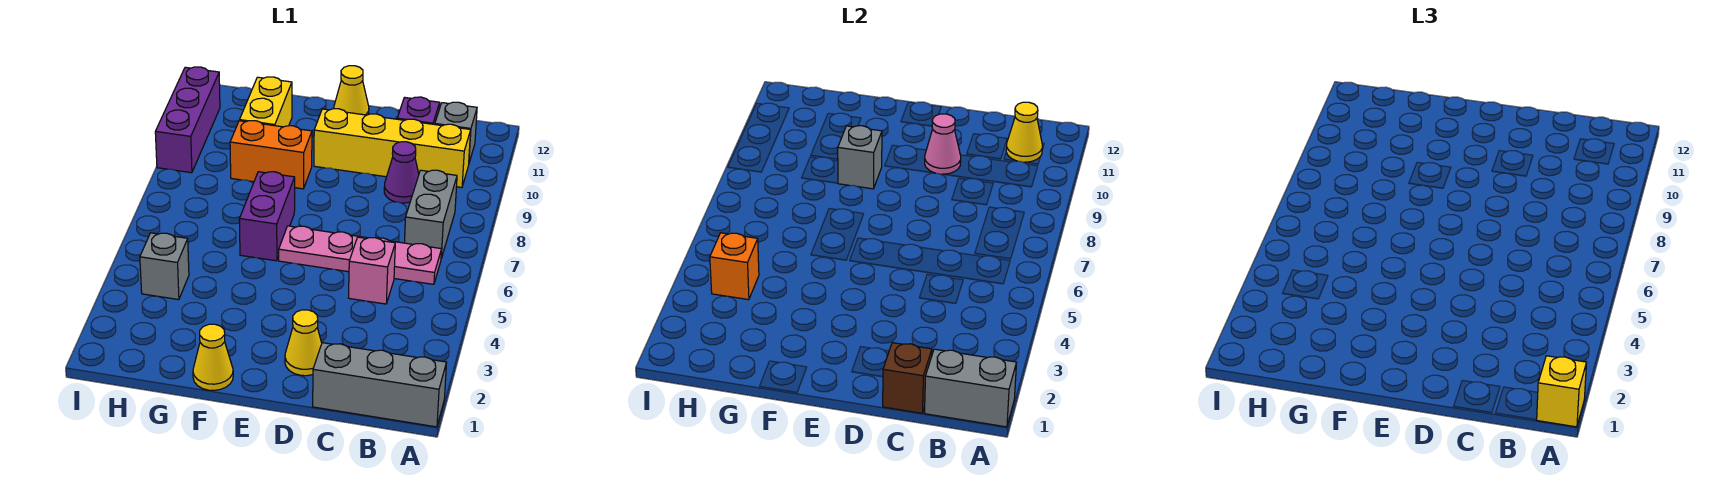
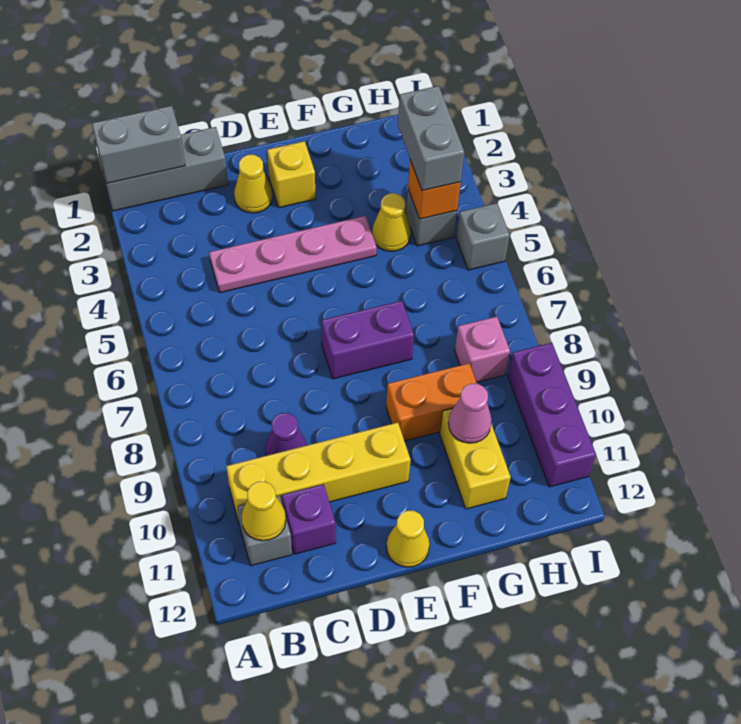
yellow 1x1 brick [1537,356,1587,427] -> yellow 1x1 brick moved to [267,141,315,208]
pink 1x4 plate [279,226,442,284] -> pink 1x4 plate moved to [209,216,377,293]
grey 1x2 brick [404,170,457,258] -> grey 1x2 brick moved to [398,86,464,191]
brown 1x1 brick [883,343,932,413] -> none
pink 1x1 brick [349,237,395,304] -> pink 1x1 brick moved to [455,317,510,382]
pink 1x1 cone [925,114,961,174] -> pink 1x1 cone moved to [448,384,492,443]
yellow 1x1 cone [193,324,233,390] -> yellow 1x1 cone moved to [372,193,411,251]
purple 1x2 brick [239,172,295,261] -> purple 1x2 brick turned to [321,301,414,379]
grey 1x1 brick [838,126,882,189] -> grey 1x1 brick moved to [456,203,510,270]

